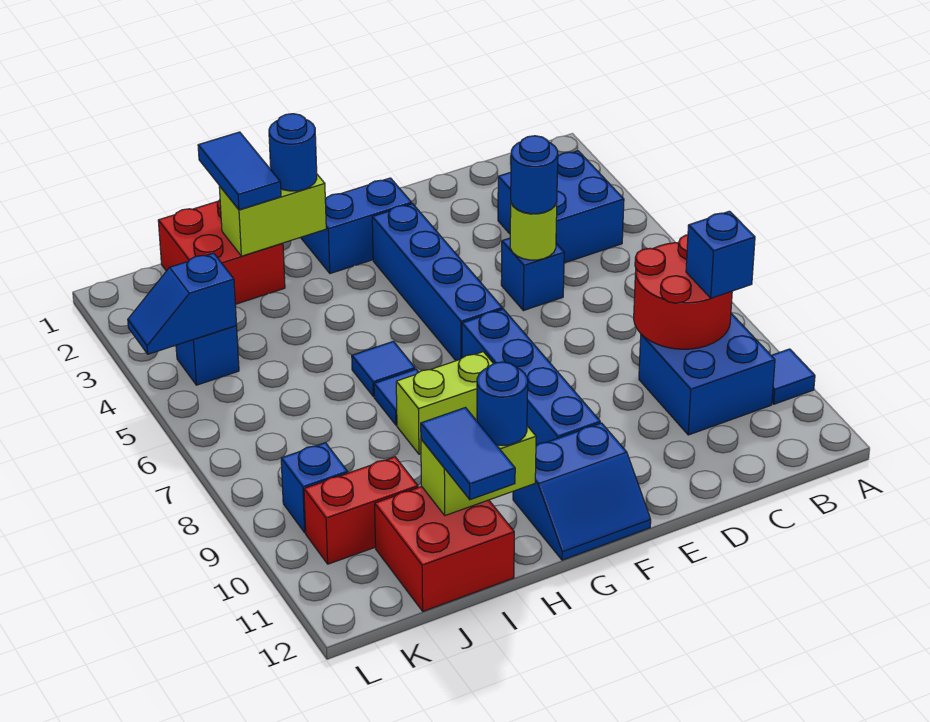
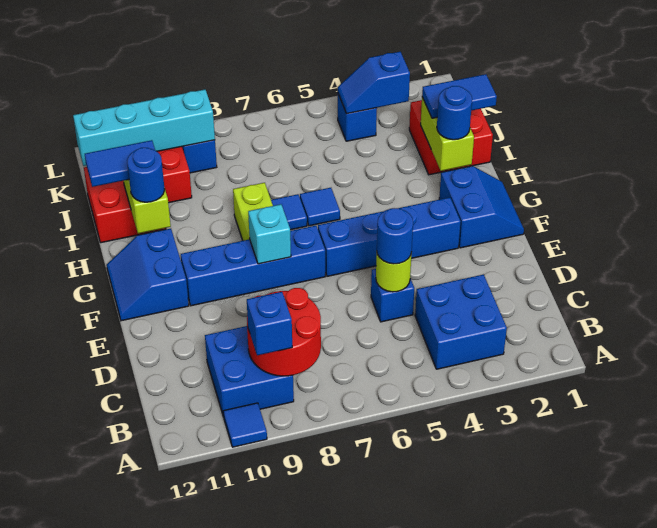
none -> cyan 1x1 brick [248,204,291,264]
blue 1x2 slope [128,253,237,354] -> blue 1x2 slope turned to [338,52,410,114]
none -> cyan 1x4 brick [73,90,215,166]

